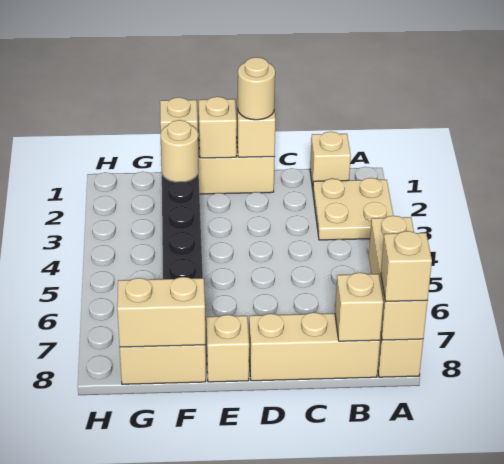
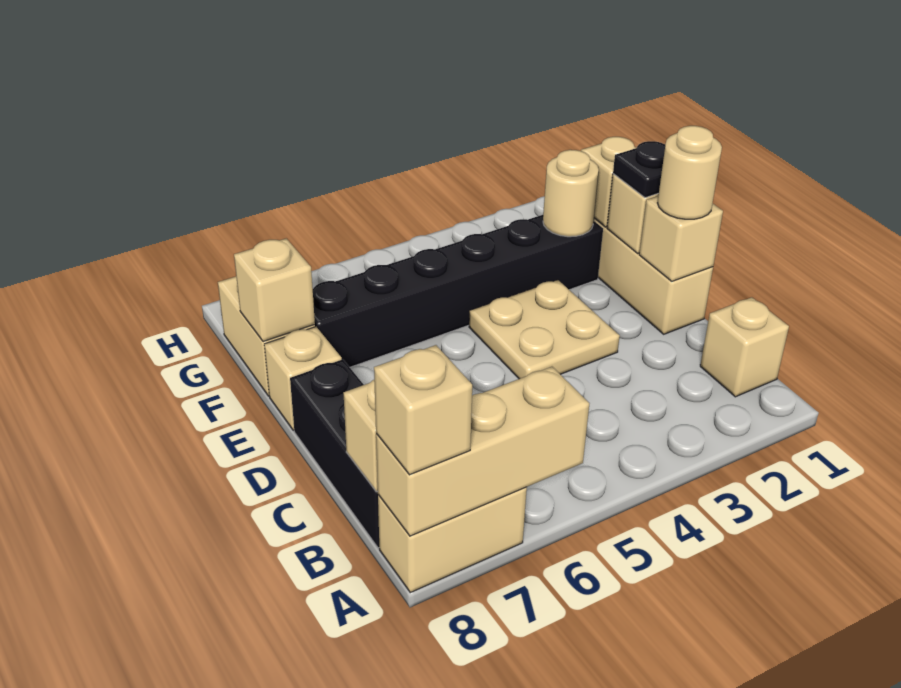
tan 2x2 plate [313,178,393,240] -> tan 2x2 plate moved to [469,280,620,379]
tan 1x3 brick [249,312,380,381] -> black 1x3 brick [290,359,379,548]
none -> black 1x1 plate [613,141,665,198]
tan 1x2 brick [117,277,205,347] -> tan 1x1 brick [234,238,315,342]

